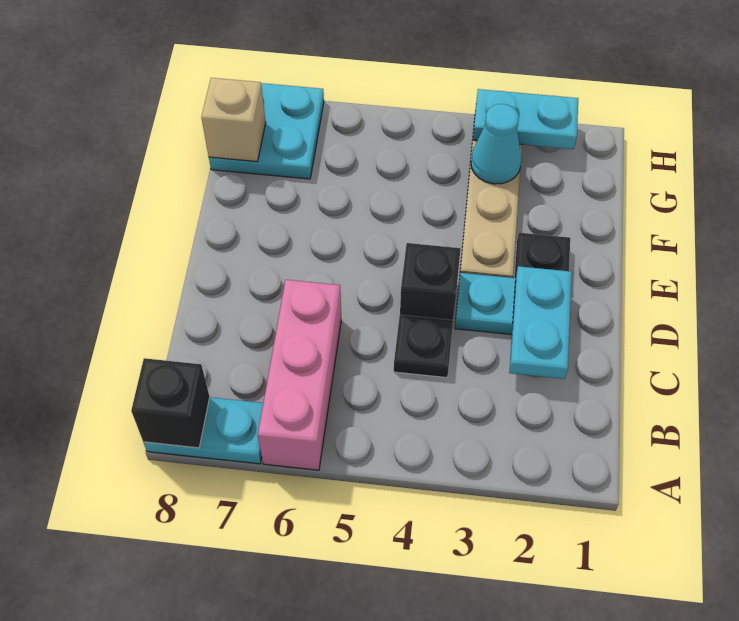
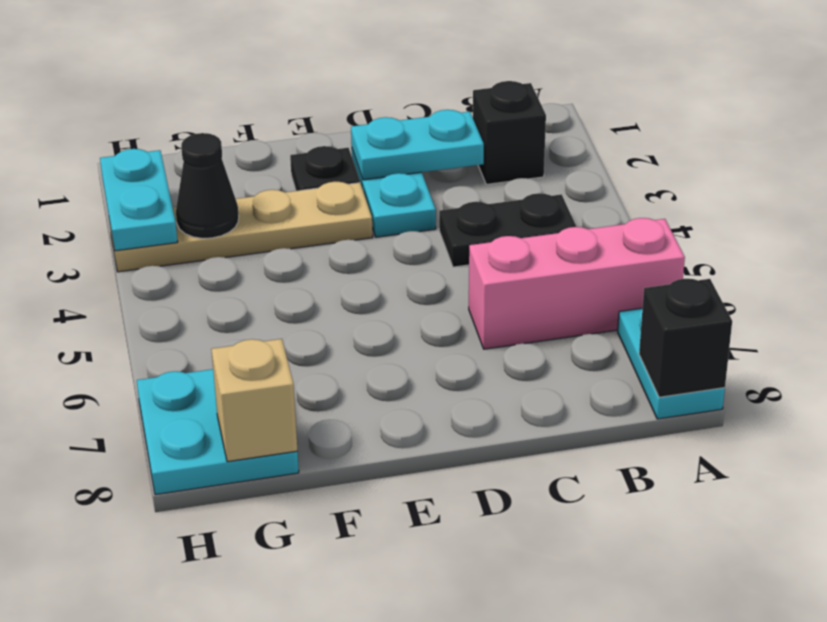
black 1x1 plate [394,315,453,378] -> black 1x2 plate [439,193,576,267]
black 1x1 brick [400,243,461,320] -> black 1x1 brick moved to [473,81,546,184]
cyan 1x1 cone [471,104,522,184] -> black 1x1 cone [176,133,239,238]

